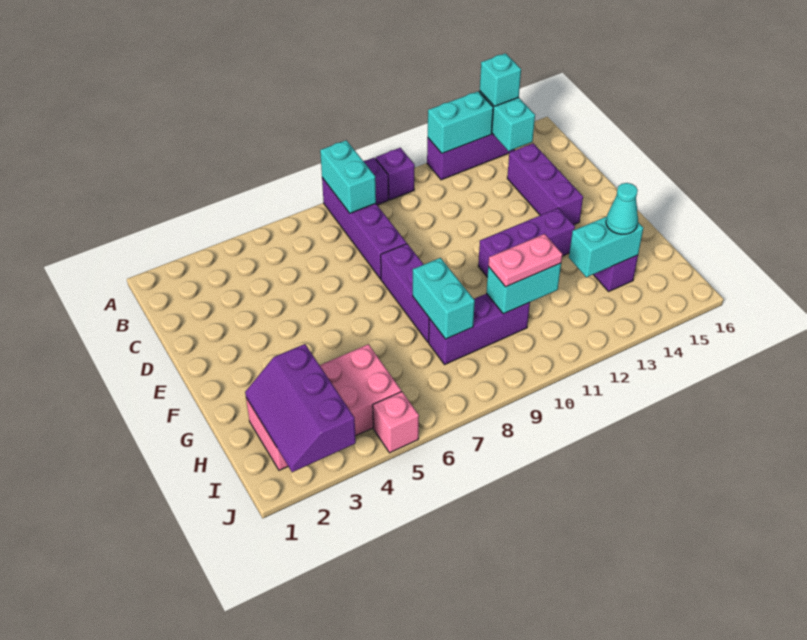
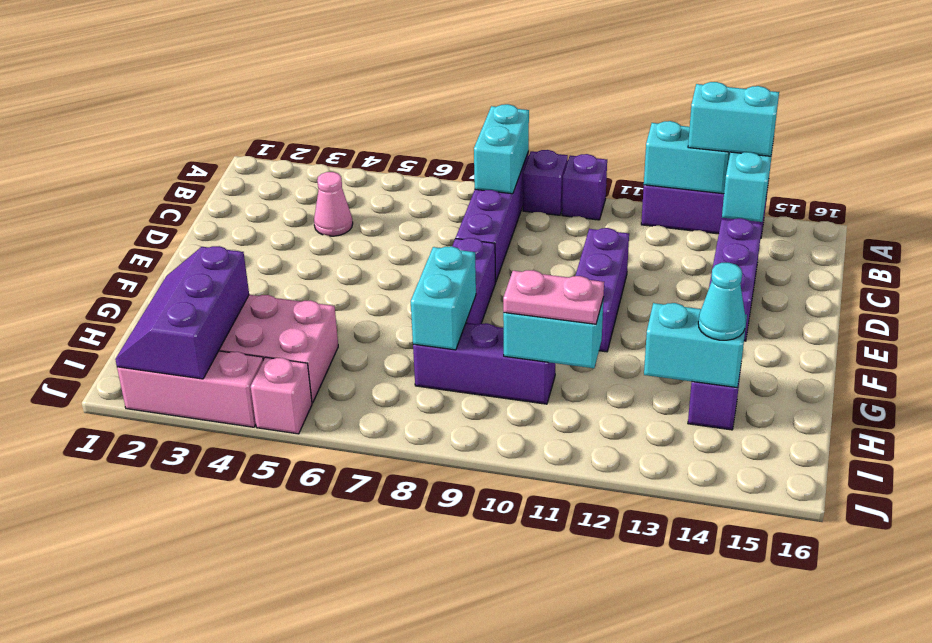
cyan 1x1 brick [480,53,521,106] -> cyan 1x2 brick [688,82,779,156]
none -> pink 1x1 cone [314,172,353,236]
purple 1x3 brick [478,208,575,277] -> purple 1x3 brick turned to [575,228,629,352]
none -> pink 1x3 brick [117,351,263,427]

